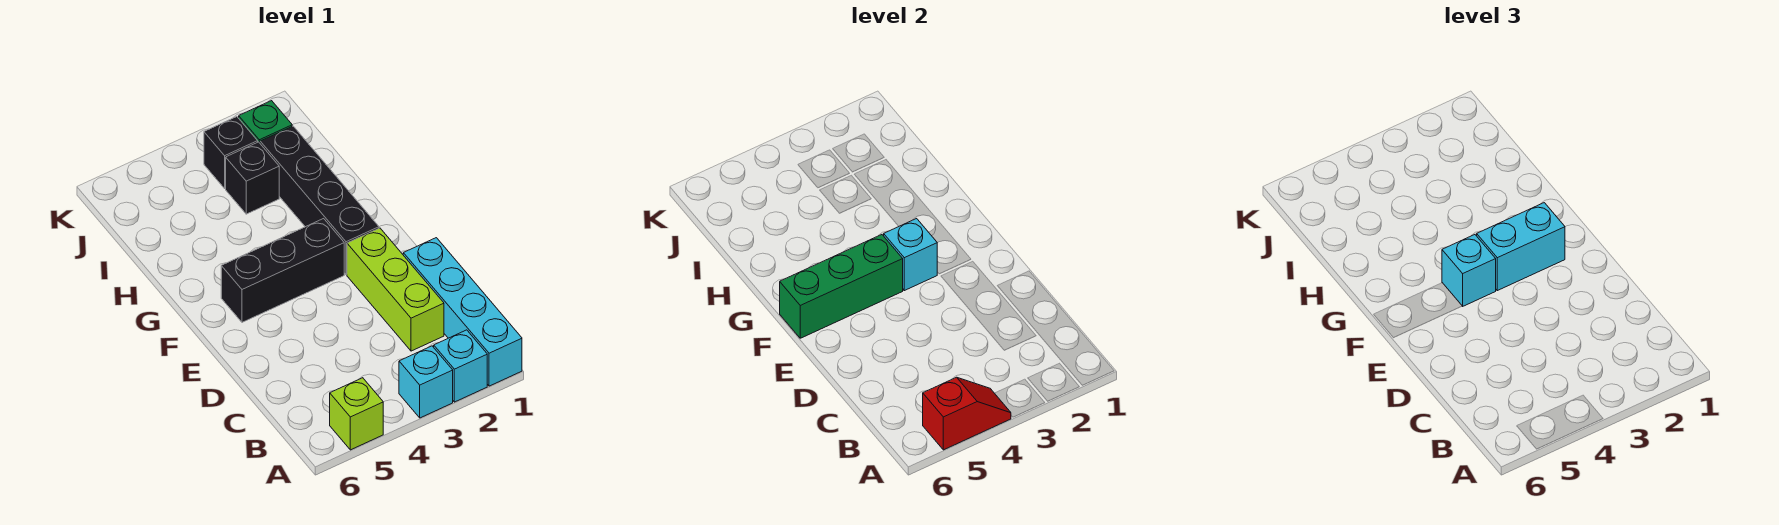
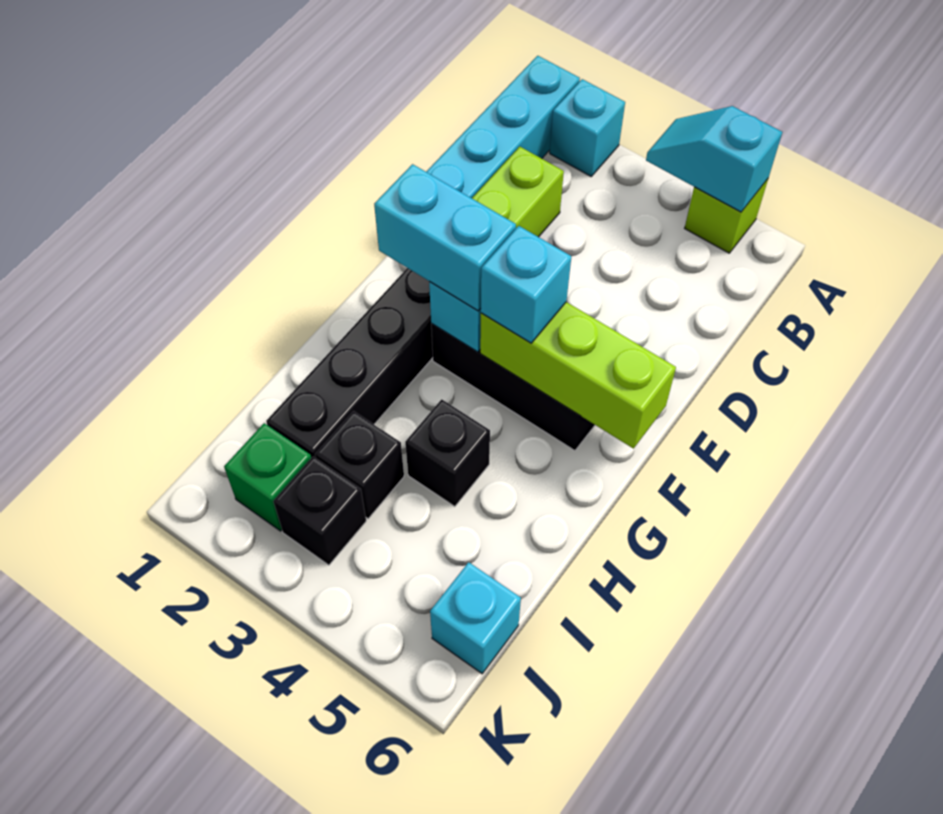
cyan 1x1 brick [399,346,453,418] -> cyan 1x1 brick moved to [430,562,521,674]
red 1x2 slope [923,377,1011,450] -> cyan 1x2 slope [646,106,782,212]
green 1x3 brick [780,235,903,338] -> lime 1x3 brick [480,302,676,449]
none -> black 1x1 brick [405,399,490,507]

